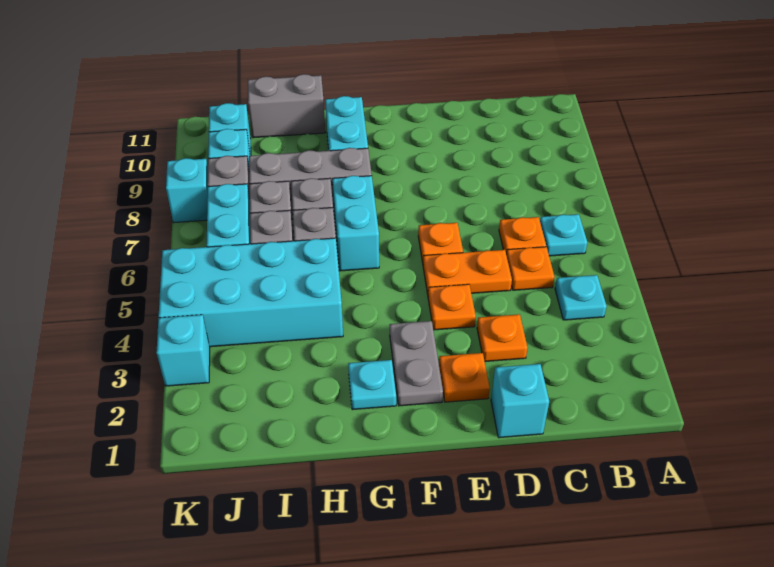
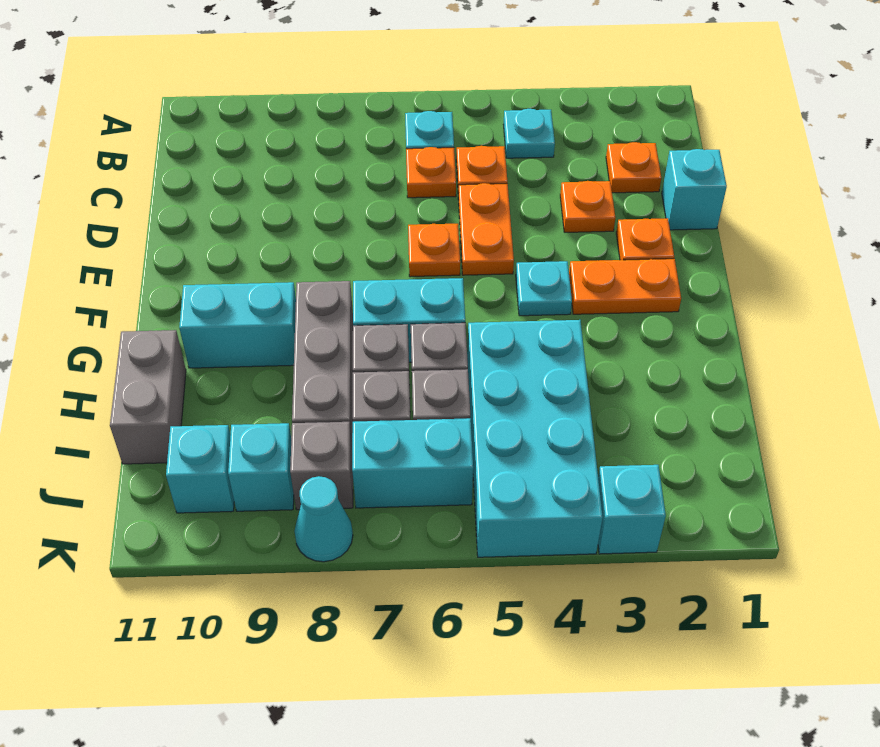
orange 1x1 plate [428,284,476,330] -> orange 1x1 plate moved to [606,142,661,193]
grey 1x2 plate [390,321,443,406] -> orange 1x2 plate [569,259,681,314]
cyan 1x1 plate [348,360,396,410] -> cyan 1x1 plate moved to [516,261,572,316]
cyan 1x1 brick [166,158,208,223] -> cyan 1x1 cone [294,476,353,562]

